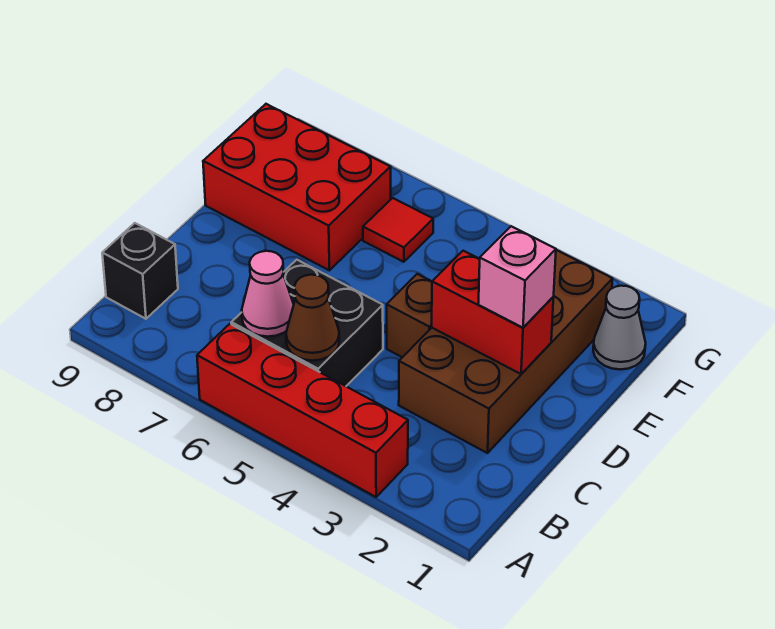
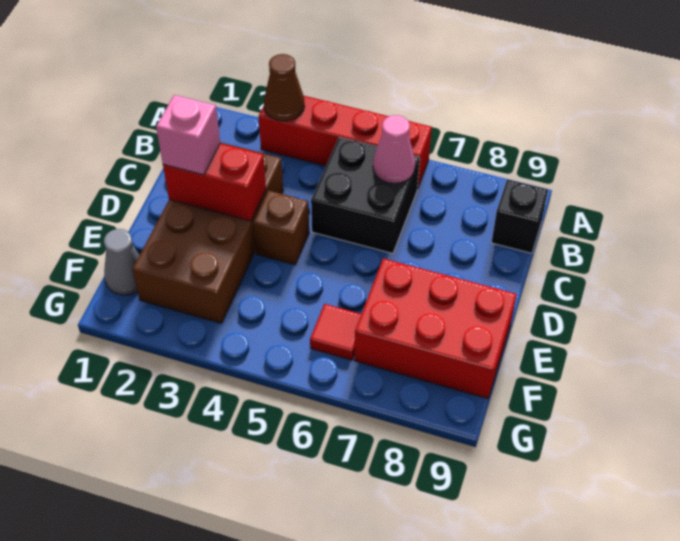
brown 1x1 cone [286,275,339,361] -> brown 1x1 cone moved to [264,54,305,121]

